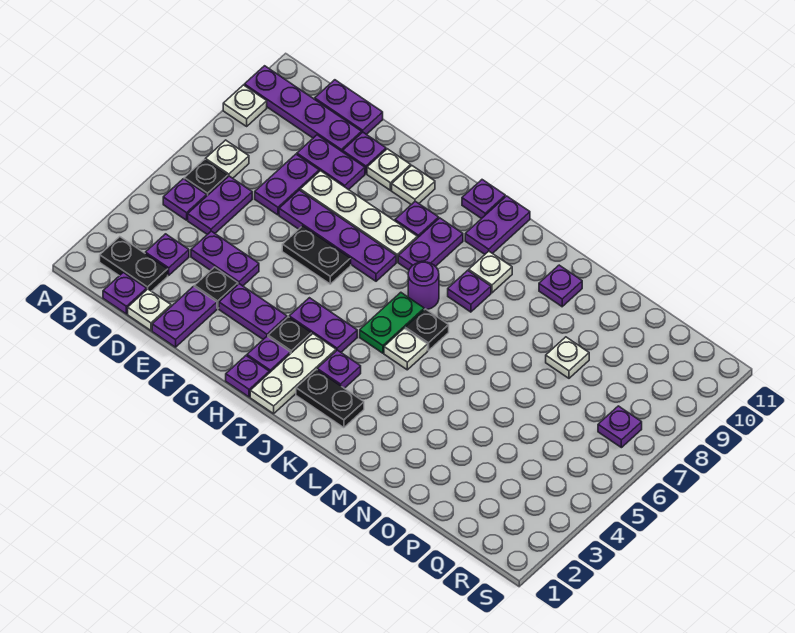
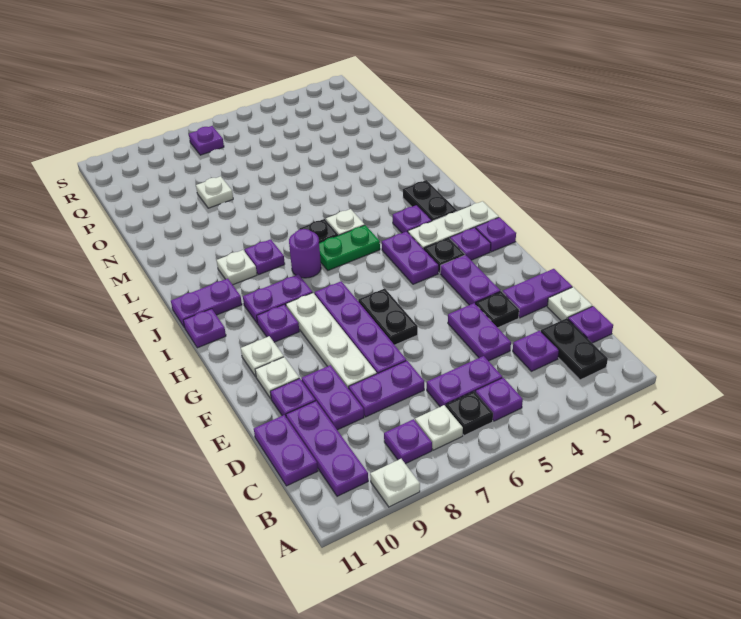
purple 1x4 plate [244,66,362,152] -> purple 1x3 plate [286,401,368,496]
purple 1x1 plate [539,265,582,307] -> purple 1x1 plate moved to [384,419,432,464]

